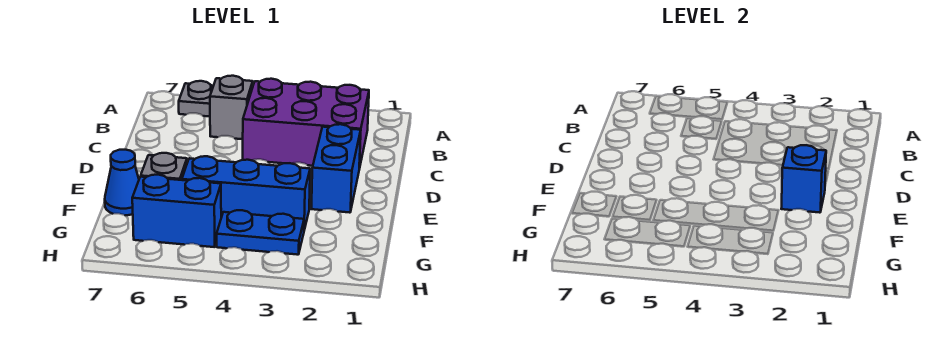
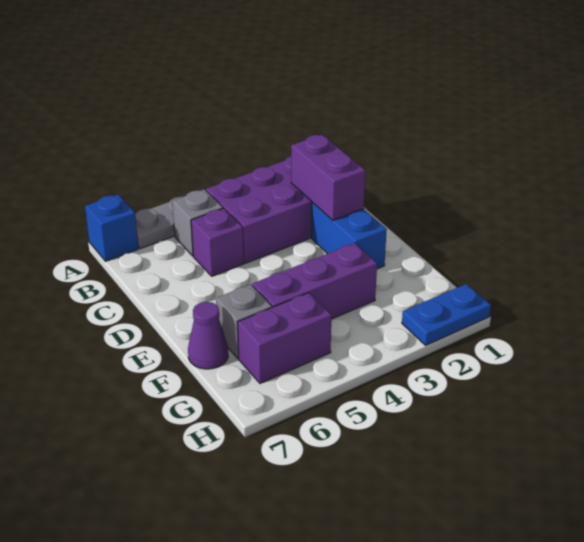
none -> purple 1x2 brick [291,134,365,220]
none -> purple 1x1 brick [191,208,244,276]
blue 1x1 brick [781,145,826,213] -> blue 1x1 brick moved to [85,194,138,261]
blue 1x3 brick [182,156,310,230] -> purple 1x3 brick [252,243,377,319]
blue 1x1 cone [105,150,139,215] -> purple 1x1 cone [188,302,228,369]
blue 1x2 plate [217,210,304,255] -> blue 1x2 plate moved to [402,284,491,345]
blue 1x2 brick [132,175,221,247] -> purple 1x2 brick [238,293,331,383]

